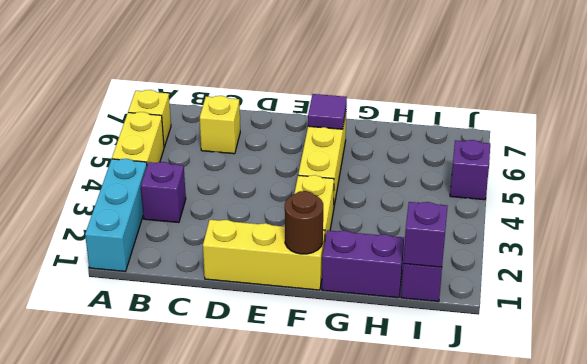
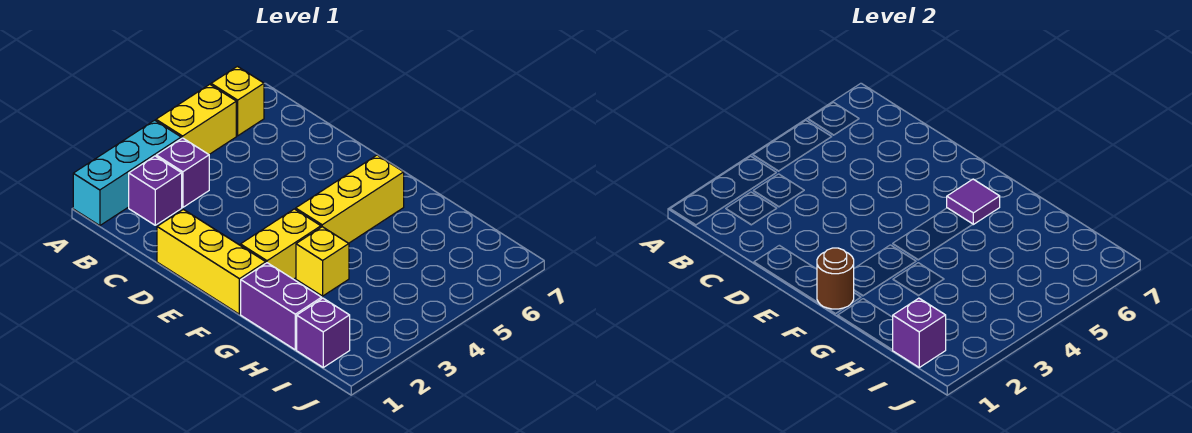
yellow 1x1 brick [200,96,240,154] -> yellow 1x1 brick moved to [296,227,349,296]
purple 1x1 brick [450,140,490,200] -> purple 1x1 brick moved to [129,156,182,225]

